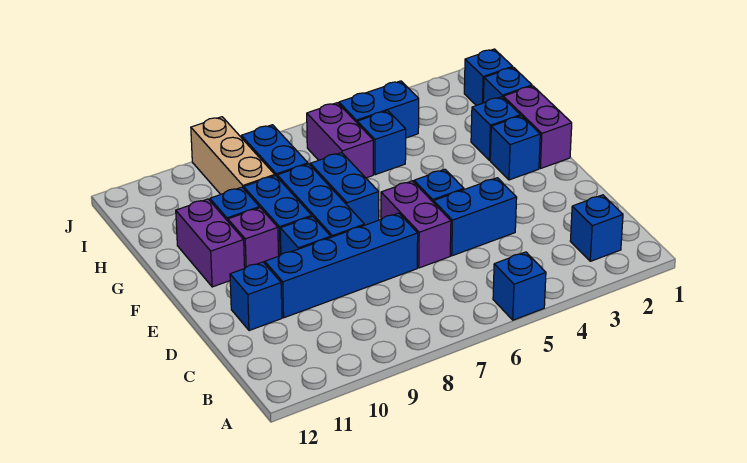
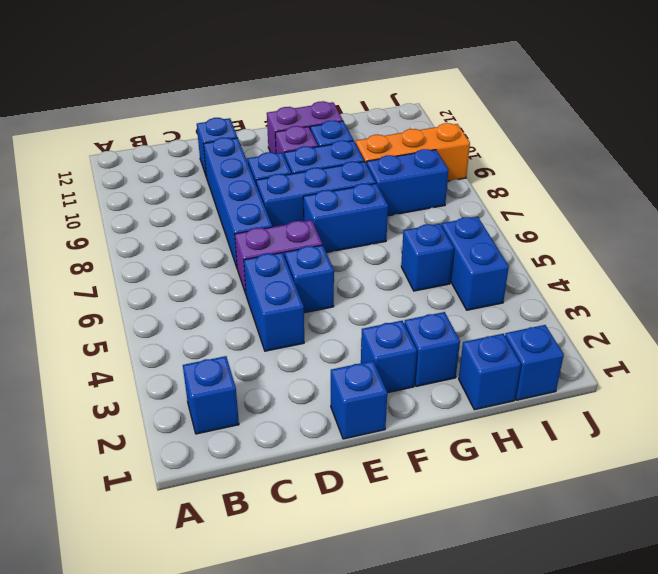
blue 1x1 brick [493,252,546,320] -> blue 1x1 brick moved to [331,361,387,439]
purple 1x2 brick [503,86,572,169] -> none
purple 1x2 brick [307,103,373,178] -> none
tan 1x3 brick [191,117,275,194] -> orange 1x3 brick [356,123,470,181]

